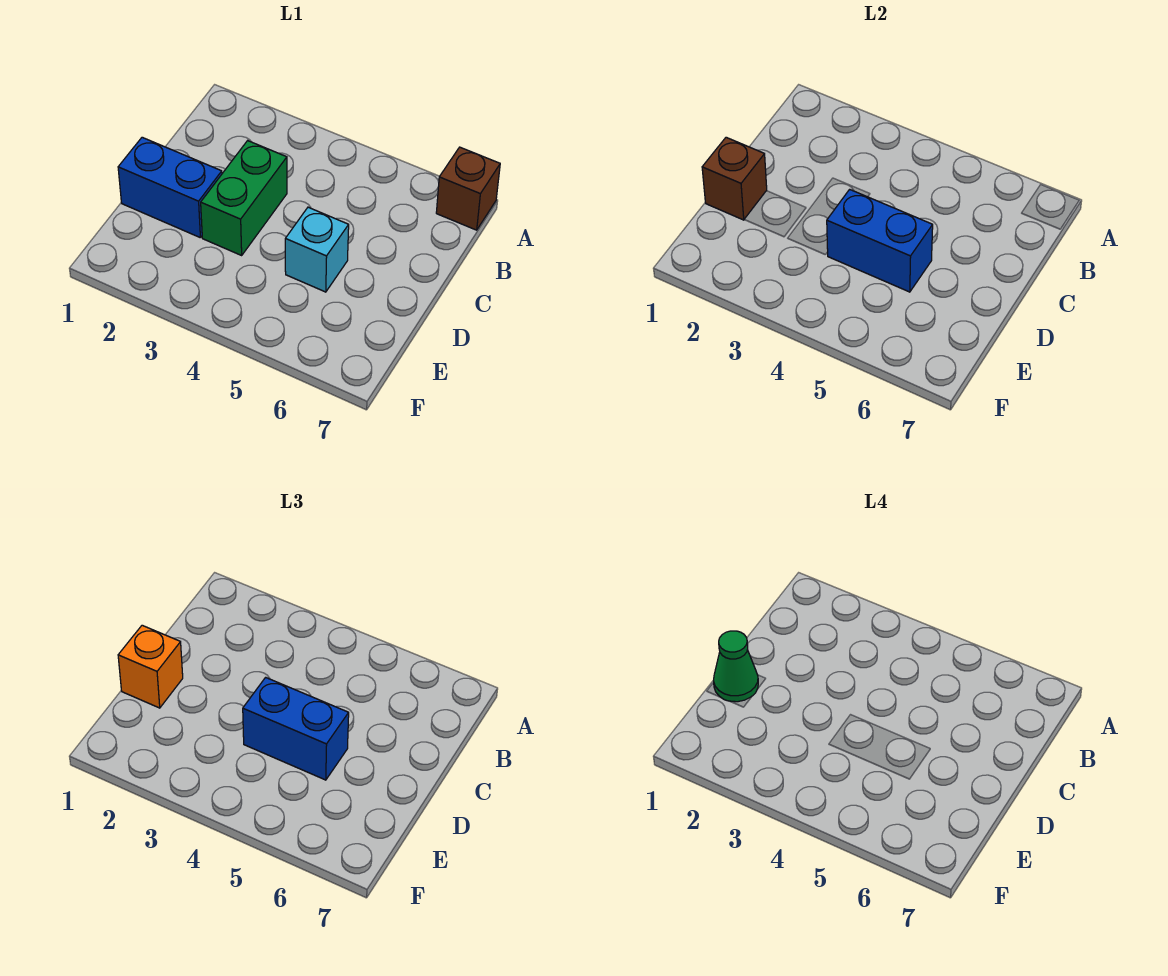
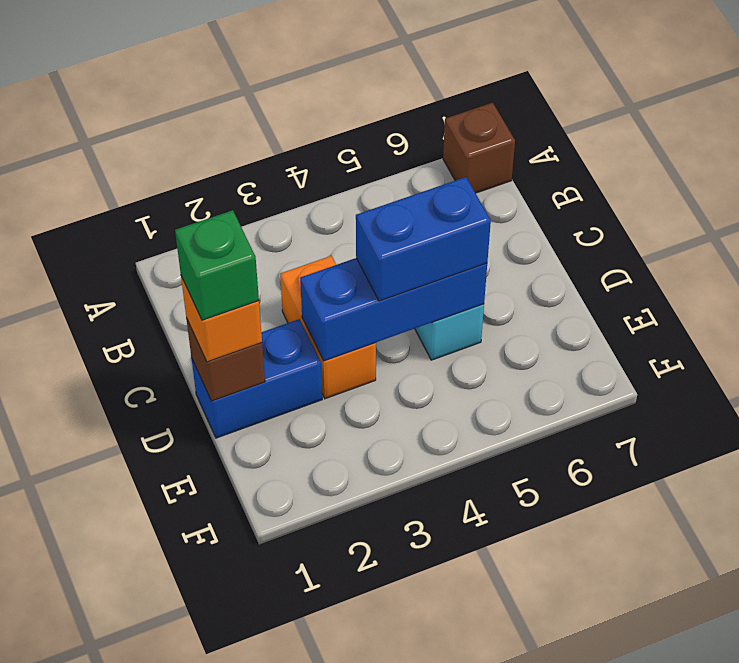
green 1x2 brick [201,141,287,255] -> orange 1x2 brick [280,256,376,399]
green 1x1 cone [714,631,758,702] -> green 1x1 brick [175,210,259,320]
blue 1x2 brick [827,189,933,292] -> blue 1x3 brick [300,258,487,361]

